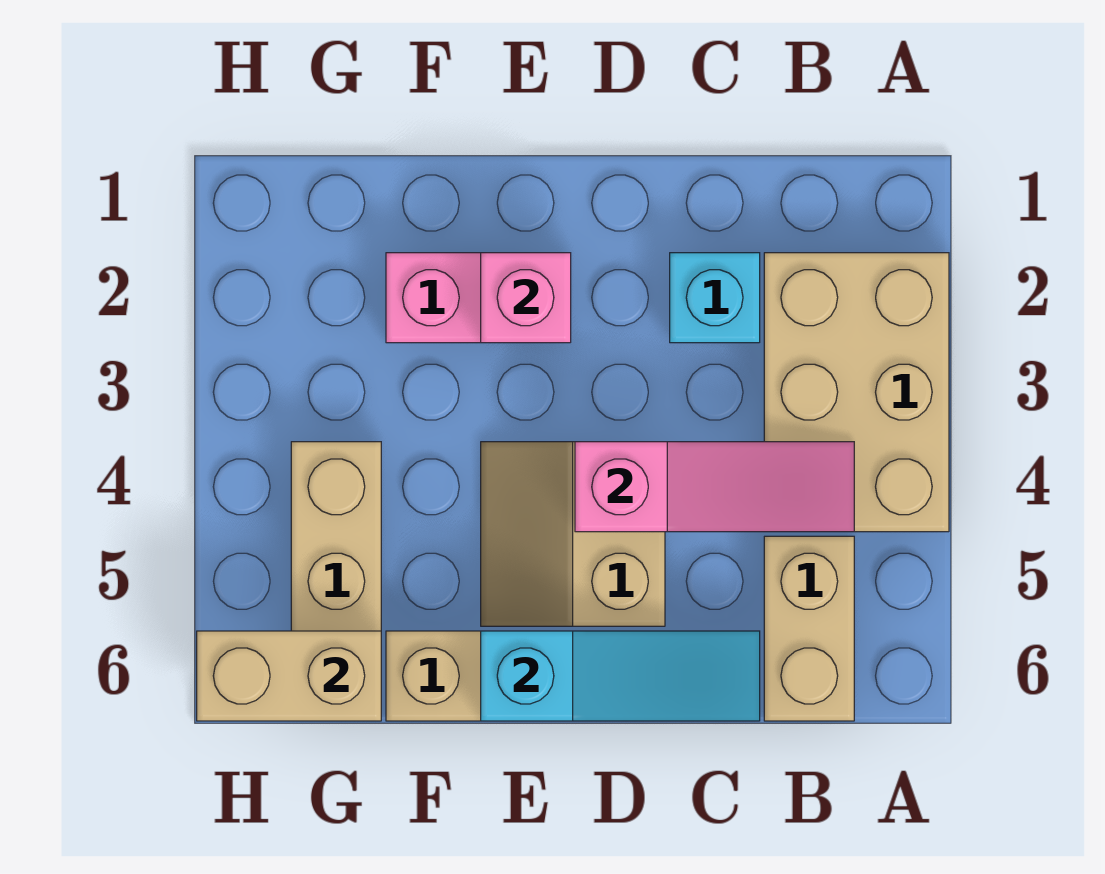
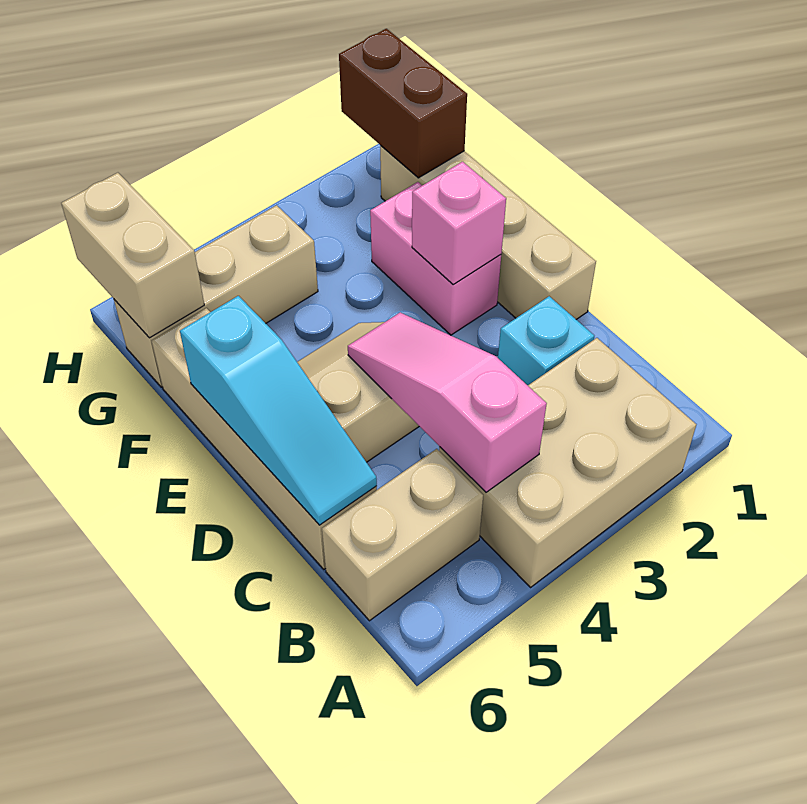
pink 1x3 slope [575,442,854,532] -> pink 1x3 slope turned to [348,313,547,492]
none -> tan 1x4 brick [380,146,596,319]
none -> brown 1x2 brick [339,29,467,178]

